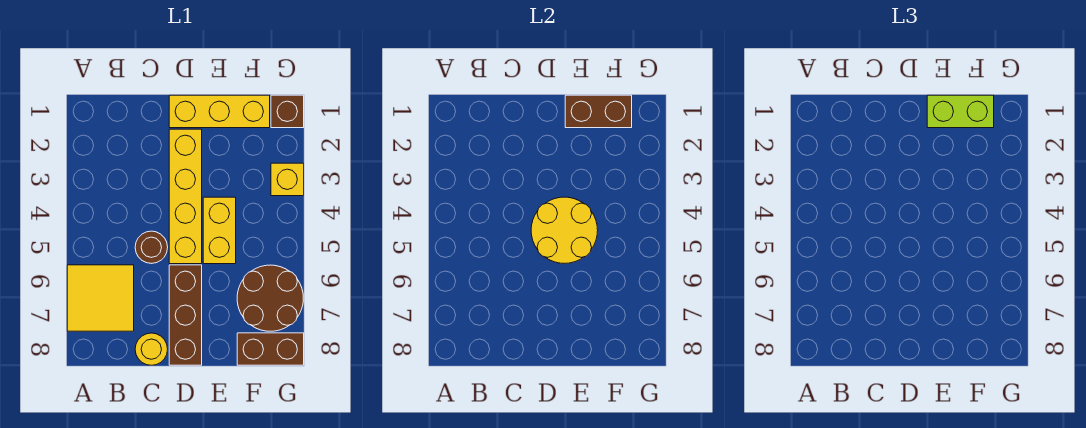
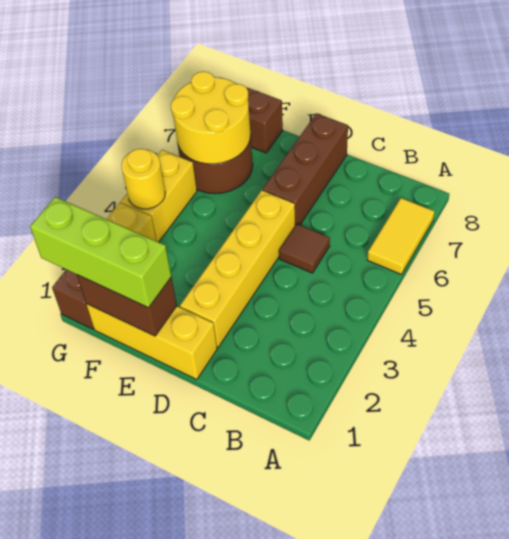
yellow 2x2 tile [67,265,134,331] -> yellow 1x2 tile [367,198,434,275]
brown 1x1 round brick [135,231,168,263] -> brown 1x1 tile [279,224,330,273]
yellow 1x1 round brick [135,333,168,365] -> yellow 1x1 round brick moved to [121,149,165,209]
yellow 2x2 round brick [531,197,598,264] -> yellow 2x2 round brick moved to [171,71,251,164]
lime 1x2 brick [927,95,994,128] -> lime 1x3 brick [30,197,171,308]
yellow 1x2 brick [203,197,236,264] -> yellow 1x2 brick moved to [121,150,197,242]

